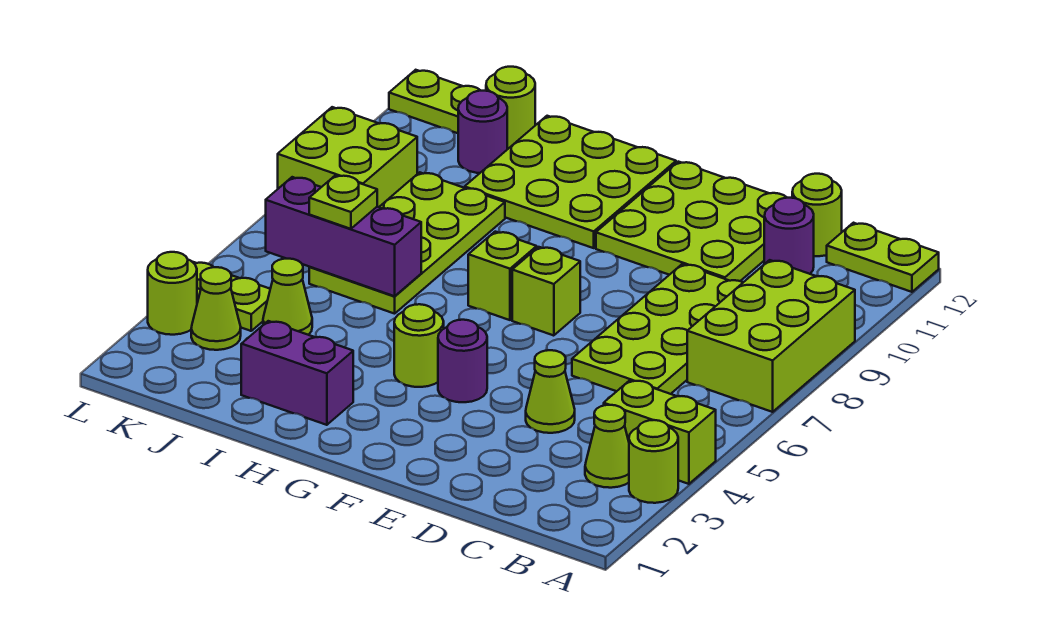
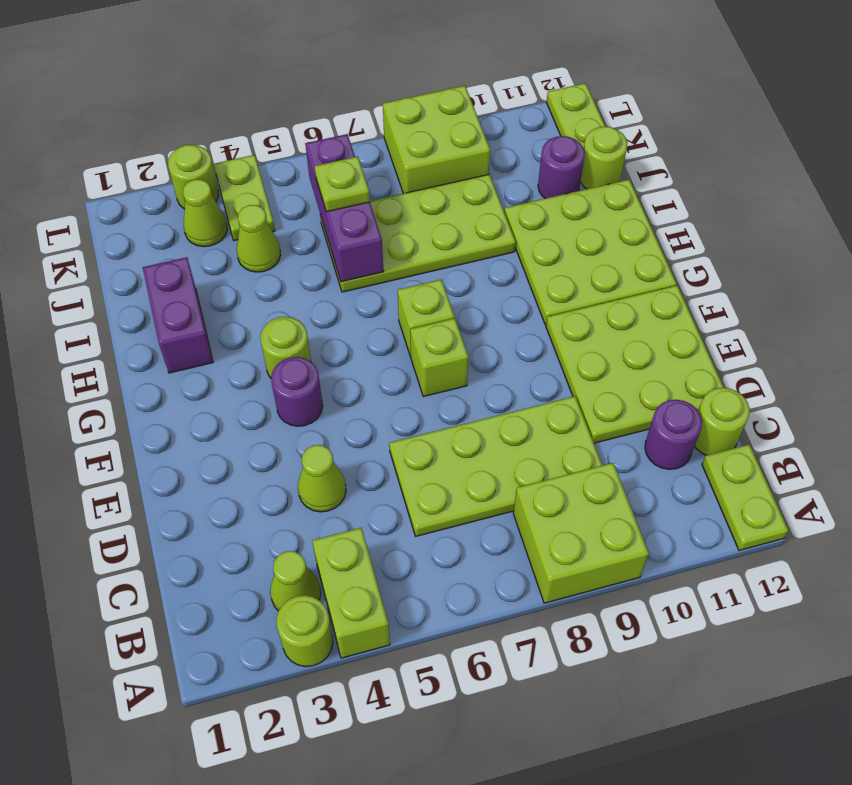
lime 2x3 brick [687,260,855,412] -> lime 2x2 brick [513,463,649,603]

